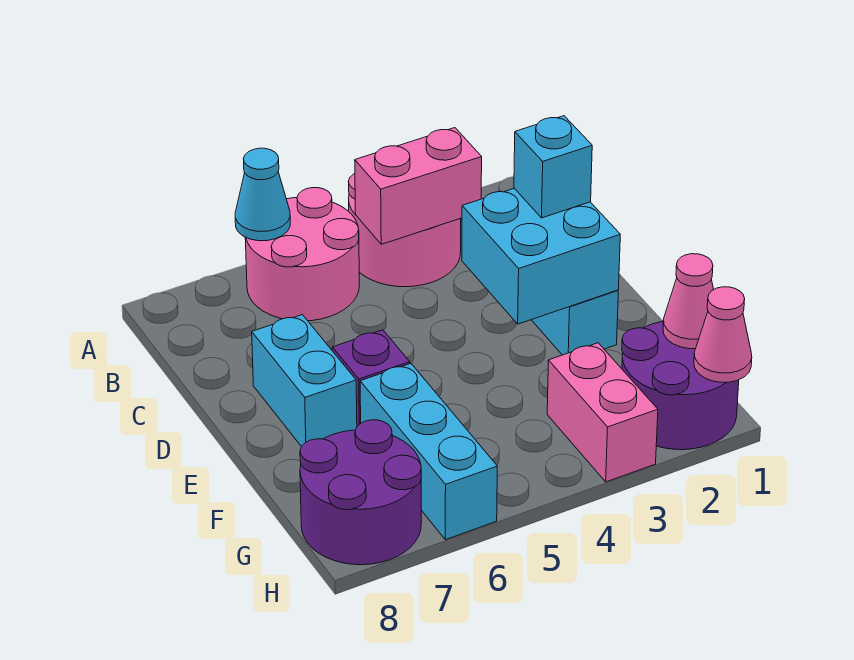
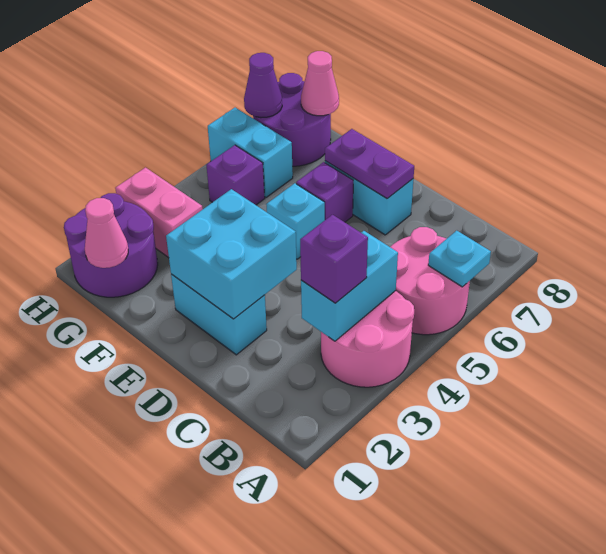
cyan 1x1 cone [235,148,290,241] -> cyan 1x1 plate [428,231,491,287]
pink 1x2 brick [355,128,482,244] -> cyan 1x2 brick [301,231,398,341]
none -> purple 1x1 brick [300,215,368,303]
cyan 1x1 brick [514,116,592,218] -> cyan 1x1 brick moved to [266,183,325,259]
none -> purple 1x2 plate [325,129,414,198]
cyan 1x3 brick [360,364,497,540] -> cyan 1x2 brick [208,108,293,198]
none -> purple 1x1 brick [206,145,265,205]
pink 1x1 cone [694,287,752,382] -> pink 1x1 cone moved to [301,51,339,116]
none -> purple 1x1 cone [244,53,282,118]

